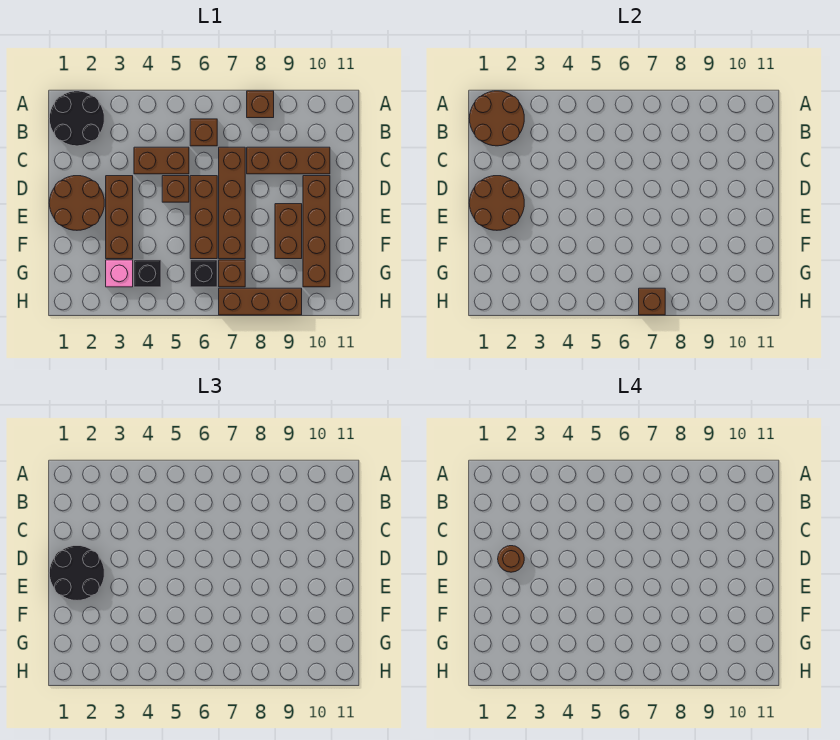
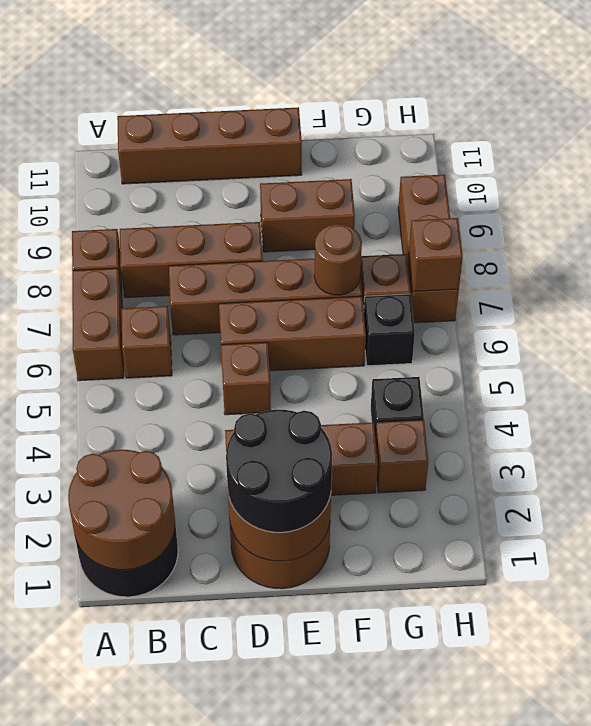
brown 1x2 brick [134,147,189,174] -> brown 1x2 brick moved to [72,268,124,381]
brown 1x3 brick [247,147,330,174] -> brown 1x3 brick turned to [120,222,263,298]
brown 1x1 round brick [498,546,524,572] -> brown 1x1 round brick moved to [314,224,362,295]
brown 1x4 brick [303,176,330,287] -> brown 1x4 brick moved to [117,107,302,184]
pink 1x1 brick [106,260,133,287] -> brown 1x1 brick [375,420,428,493]

